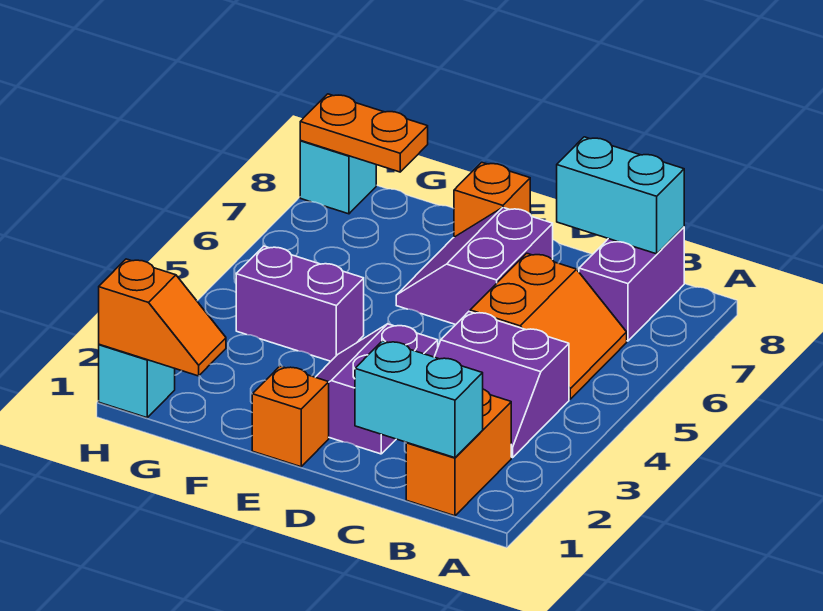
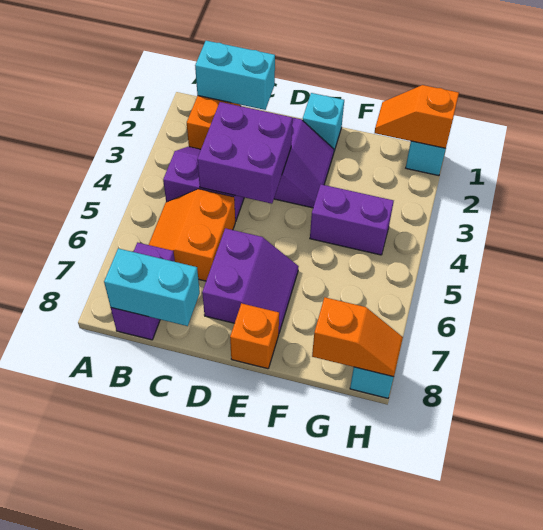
none -> purple 2x2 brick [197,102,292,204]
orange 1x1 brick [252,366,329,467] -> cyan 1x1 brick [303,93,344,151]
orange 1x2 plate [300,94,428,172] -> orange 1x2 slope [312,297,403,377]

